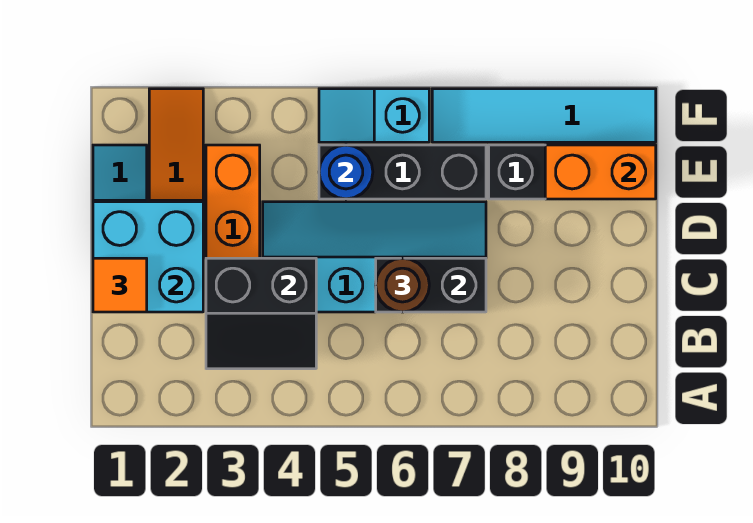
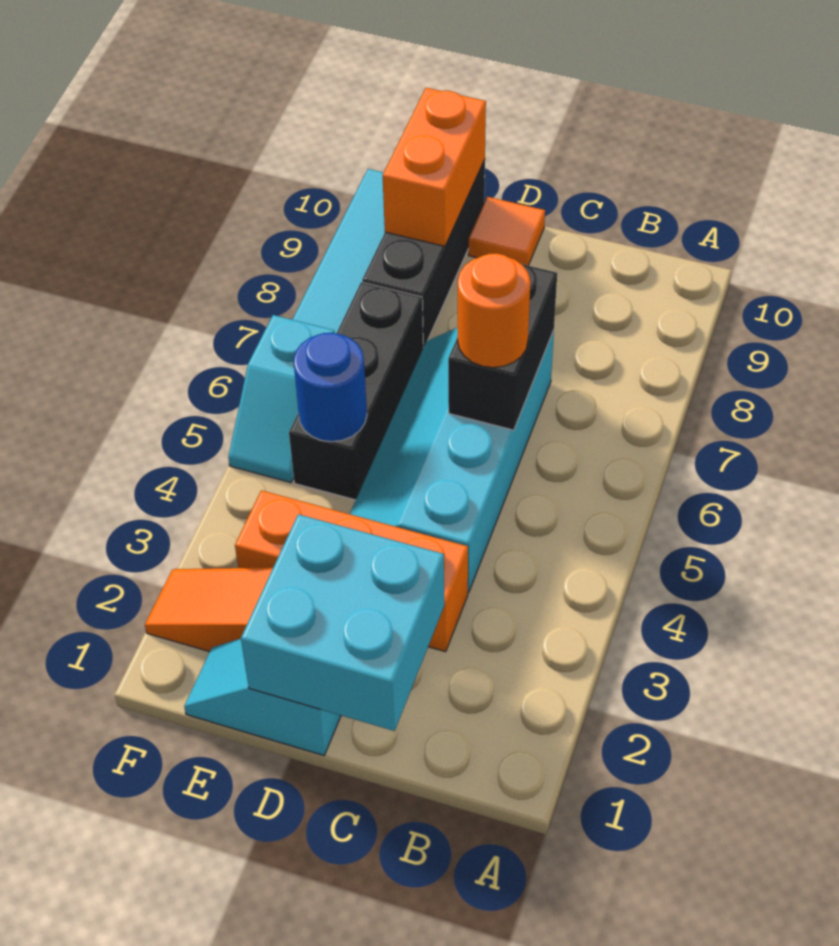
black 2x2 slope [206,258,316,369] -> none
orange 1x1 tile [93,258,147,312] -> orange 1x1 tile moved to [468,197,545,266]
brown 1x1 round brick [376,258,429,312] -> orange 1x1 round brick [458,253,531,368]

